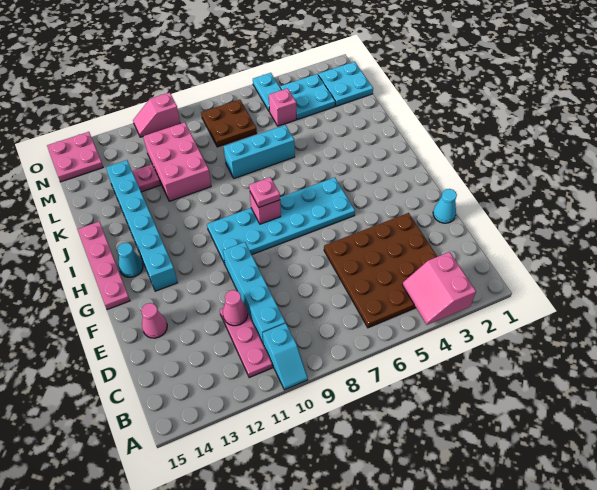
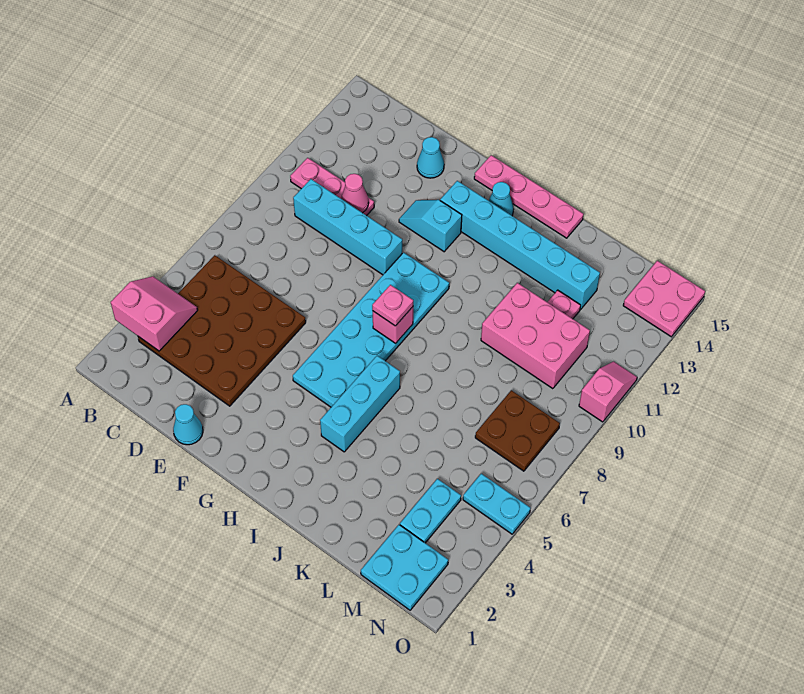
cyan 1x2 slope [263,323,308,390] -> cyan 1x2 slope moved to [399,200,462,252]
pink 1x1 cone [141,303,167,338] -> cyan 1x1 cone [417,137,444,178]
cyan 1x3 brick [224,125,295,178] -> cyan 1x3 brick moved to [320,356,400,452]
cyan 2x2 plate [280,74,335,120] -> cyan 1x2 plate [400,479,461,543]
pink 1x1 brick [269,88,296,126] -> none

